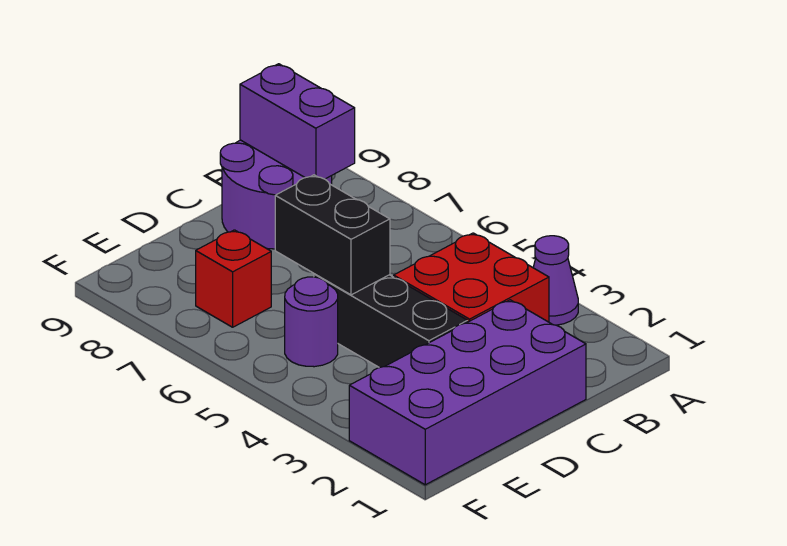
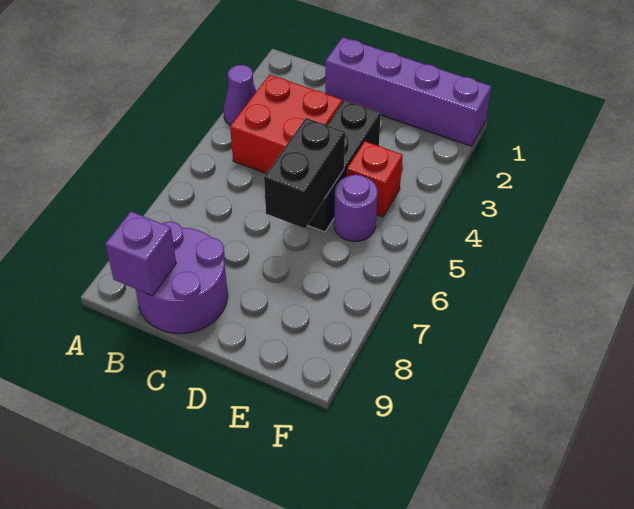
purple 1x2 brick [240,64,355,179] -> purple 1x1 brick [106,212,176,296]
purple 2x4 brick [349,300,586,485] -> purple 1x4 brick [325,37,491,146]
red 1x1 brick [196,230,271,327] -> red 1x1 brick moved to [347,141,403,217]

